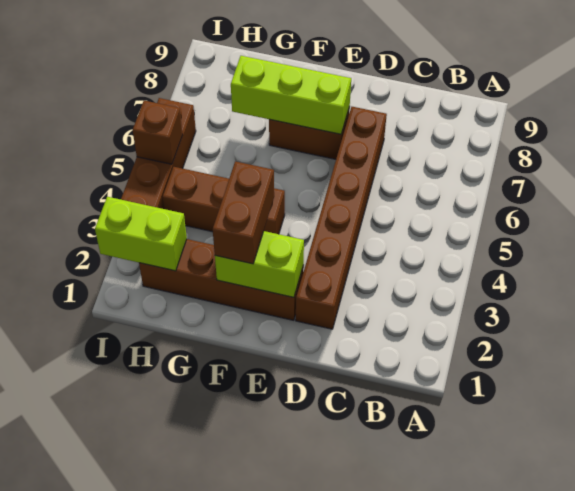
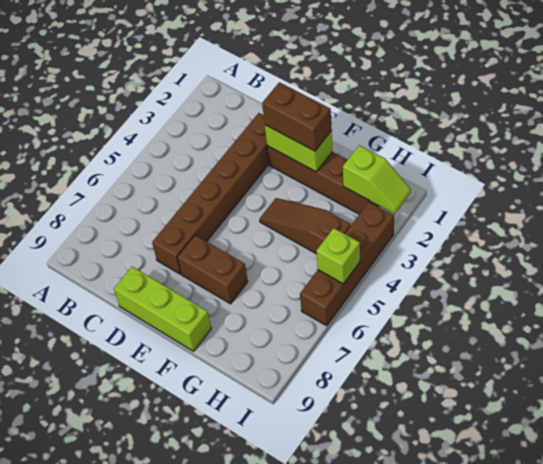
lime 1x3 brick [231,56,351,134] -> lime 1x3 brick moved to [114,267,211,351]
brown 1x2 brick [213,161,274,264] -> brown 1x2 brick turned to [262,82,332,151]
brown 1x3 brick [163,167,285,234] -> brown 1x3 slope [260,198,351,254]
lime 1x2 brick [95,197,187,271] -> lime 1x2 slope [343,145,411,214]
brown 1x1 brick [133,101,183,164] -> lime 1x1 brick [316,228,360,284]

